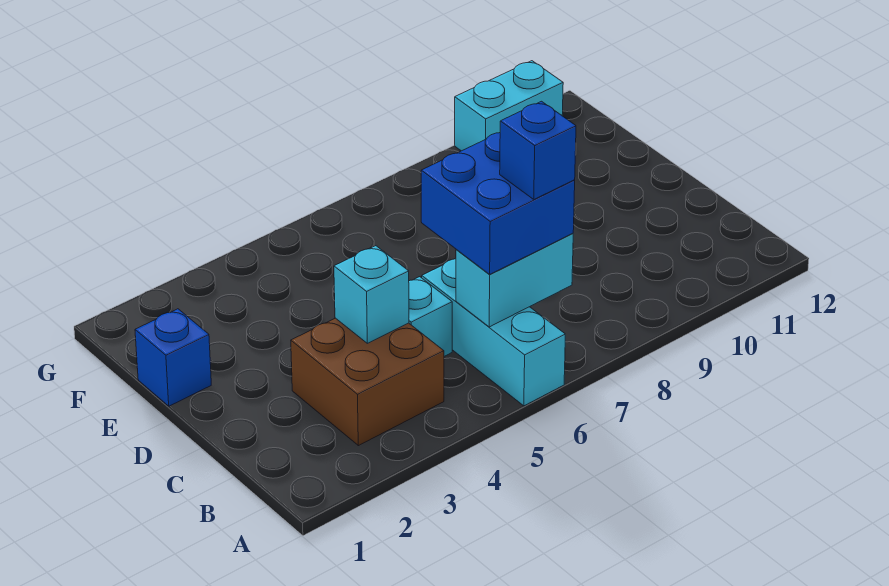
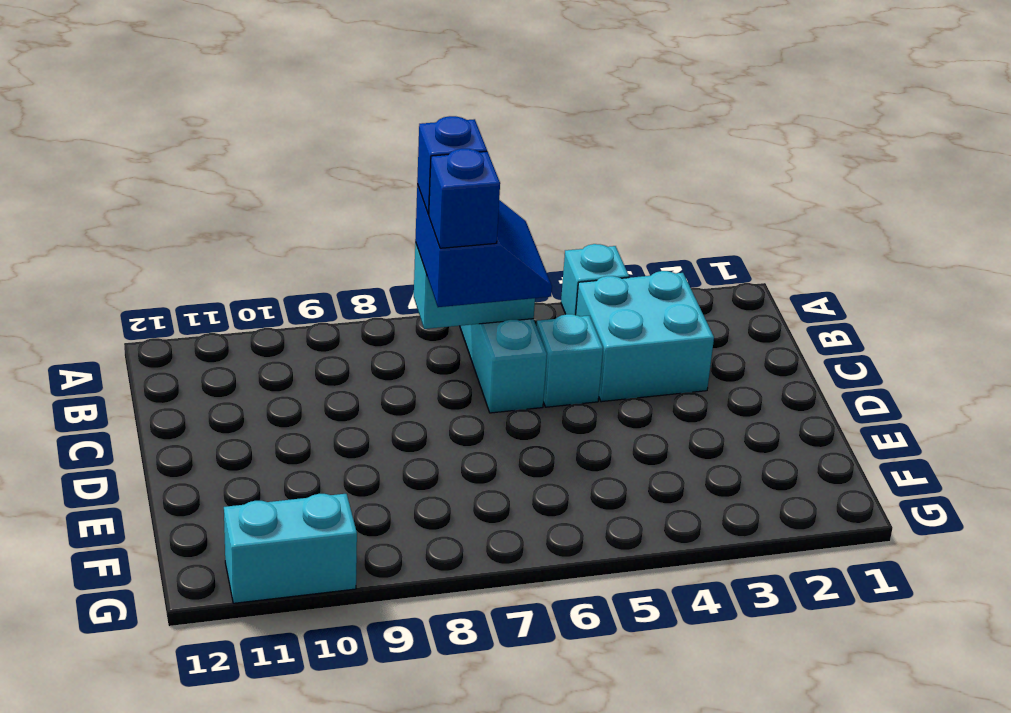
brown 2x2 brick [291,318,444,446] -> cyan 2x2 brick [576,271,714,402]
blue 2x2 brick [421,133,575,275] -> blue 2x2 slope [415,185,552,307]
cyan 1x1 brick [334,246,409,343] -> cyan 1x1 brick moved to [561,244,629,315]
blue 1x1 brick [135,309,211,406] -> blue 1x1 brick moved to [429,149,500,248]

